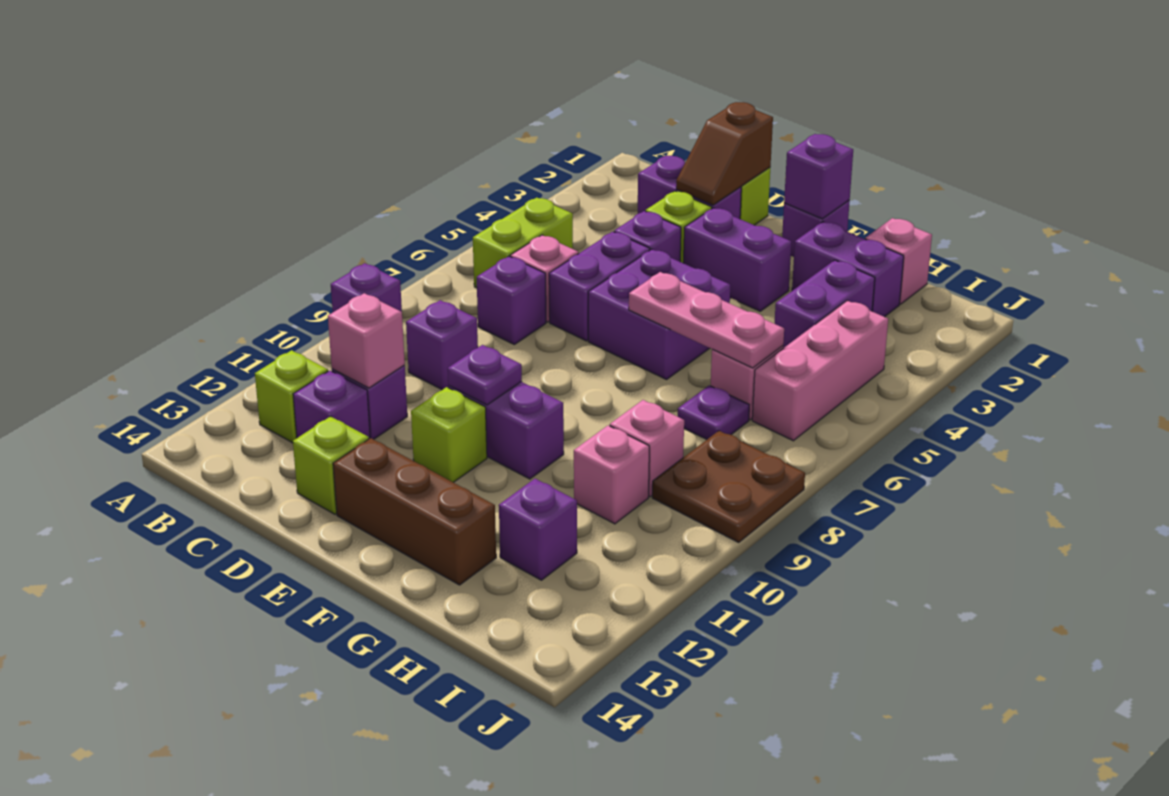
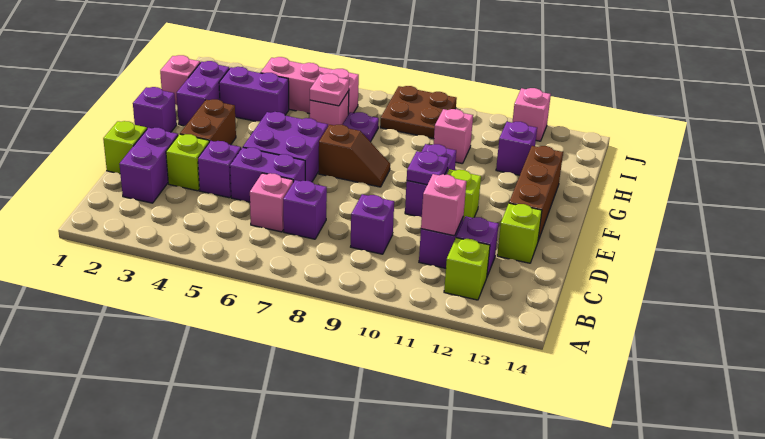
purple 1x1 brick [331,263,402,312] -> none
lime 1x2 brick [473,198,573,288] -> none
brown 1x2 slope [676,102,773,205] -> brown 1x2 slope moved to [319,125,390,187]
purple 1x2 brick [684,208,791,311] -> brown 1x2 brick [180,99,236,145]
purple 1x1 brick [784,134,853,219] -> none
pink 1x3 plate [629,272,784,368] -> pink 1x1 plate [310,73,349,106]
pink 1x1 brick [610,400,684,497] -> pink 1x1 brick moved to [513,88,551,141]

